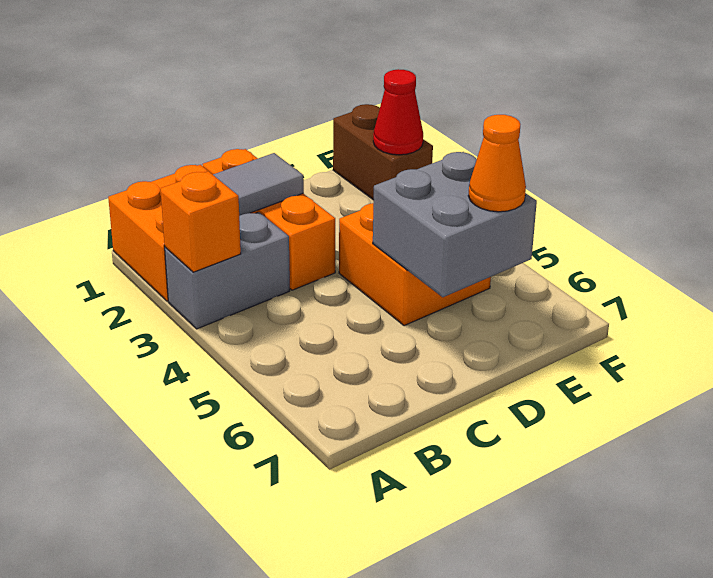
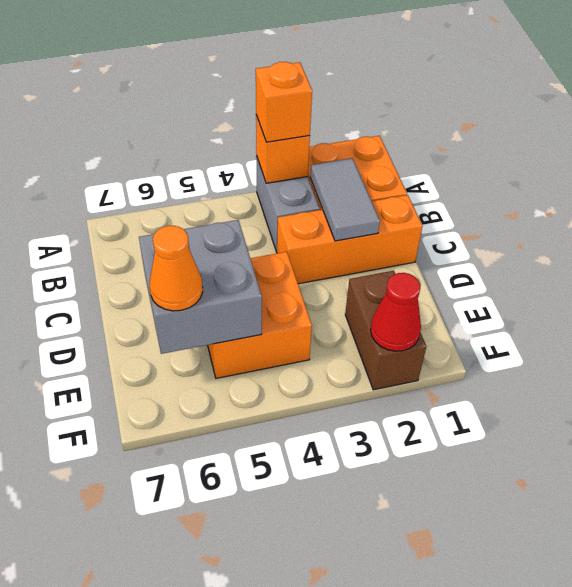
none -> orange 1x1 brick [256,62,312,142]
brown 1x2 brick [333,104,433,200] -> brown 1x2 brick turned to [345,271,426,390]

